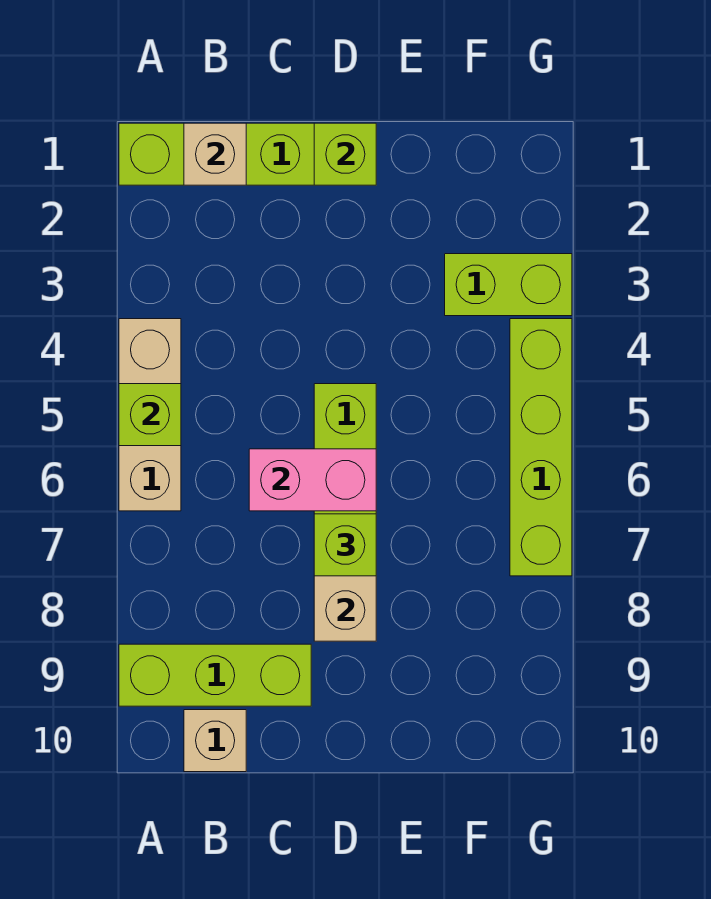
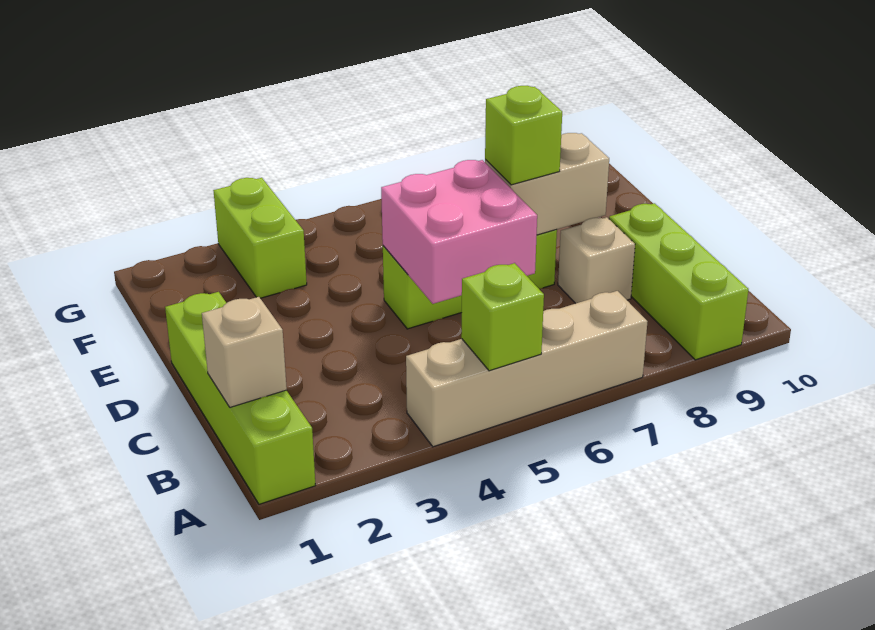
tan 1x3 brick [119,319,181,511] -> tan 1x4 brick [406,291,648,447]
tan 1x1 brick [184,710,246,772] -> tan 1x1 brick moved to [558,217,635,303]
pink 1x2 brick [249,449,376,511] -> pink 2x2 brick [381,160,537,304]
lime 1x1 brick [314,123,376,185] -> none
lime 1x4 brick [510,319,572,576] -> none

